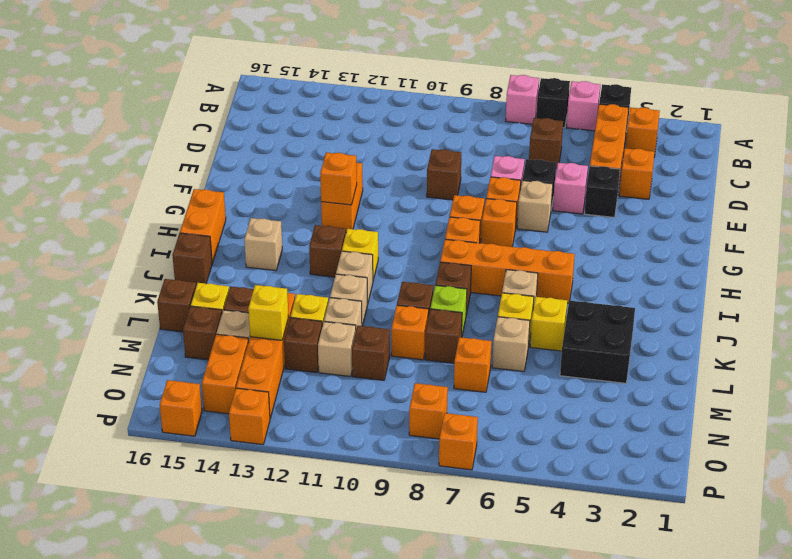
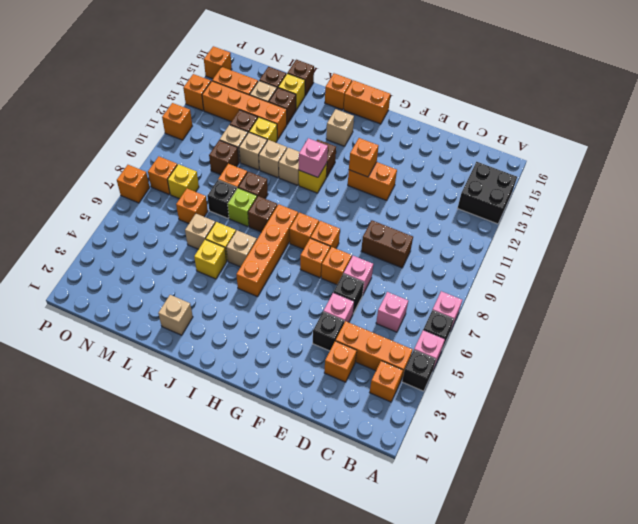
brown 1x1 brick [529,118,563,168] -> pink 1x1 brick [376,292,408,332]
brown 1x1 brick [427,149,461,200] -> brown 1x2 brick [361,220,413,268]
tan 1x1 brick [517,180,553,232] -> tan 1x1 brick moved to [158,295,193,335]
none -> pink 1x1 brick [299,138,328,177]
brown 1x1 brick [173,233,212,285] -> orange 1x1 brick [325,73,352,110]
black 2x2 brick [560,301,635,383] -> black 2x2 brick moved to [458,162,517,224]
brown 1x1 brick [425,309,462,363] -> black 1x1 brick [207,180,237,218]
yellow 1x1 brick [248,285,288,340] -> yellow 1x1 brick moved to [168,164,199,199]
none -> orange 1x1 brick [162,103,192,140]

